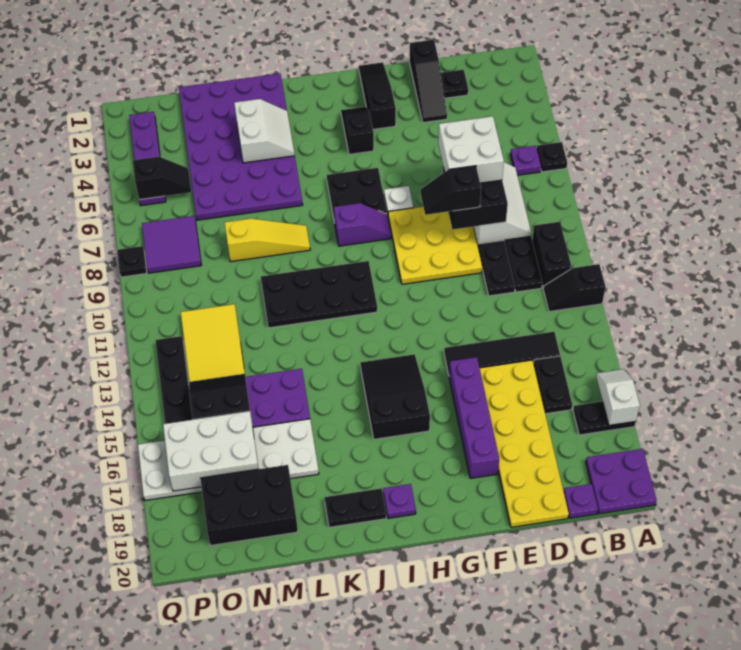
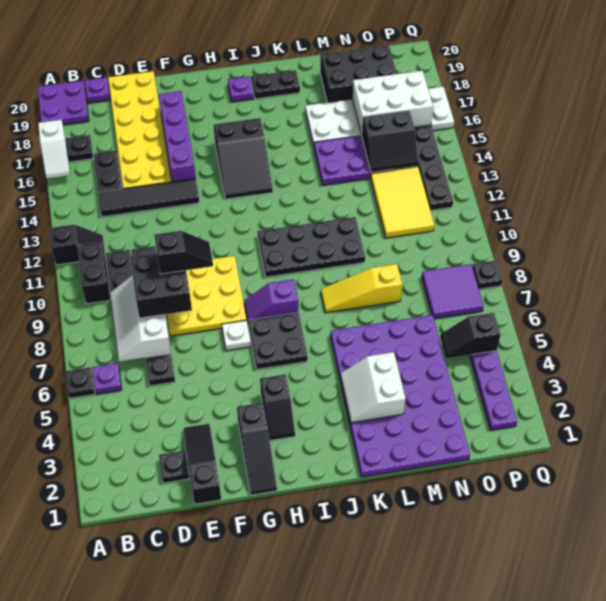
white 2x2 brick [438,116,504,183] -> none

